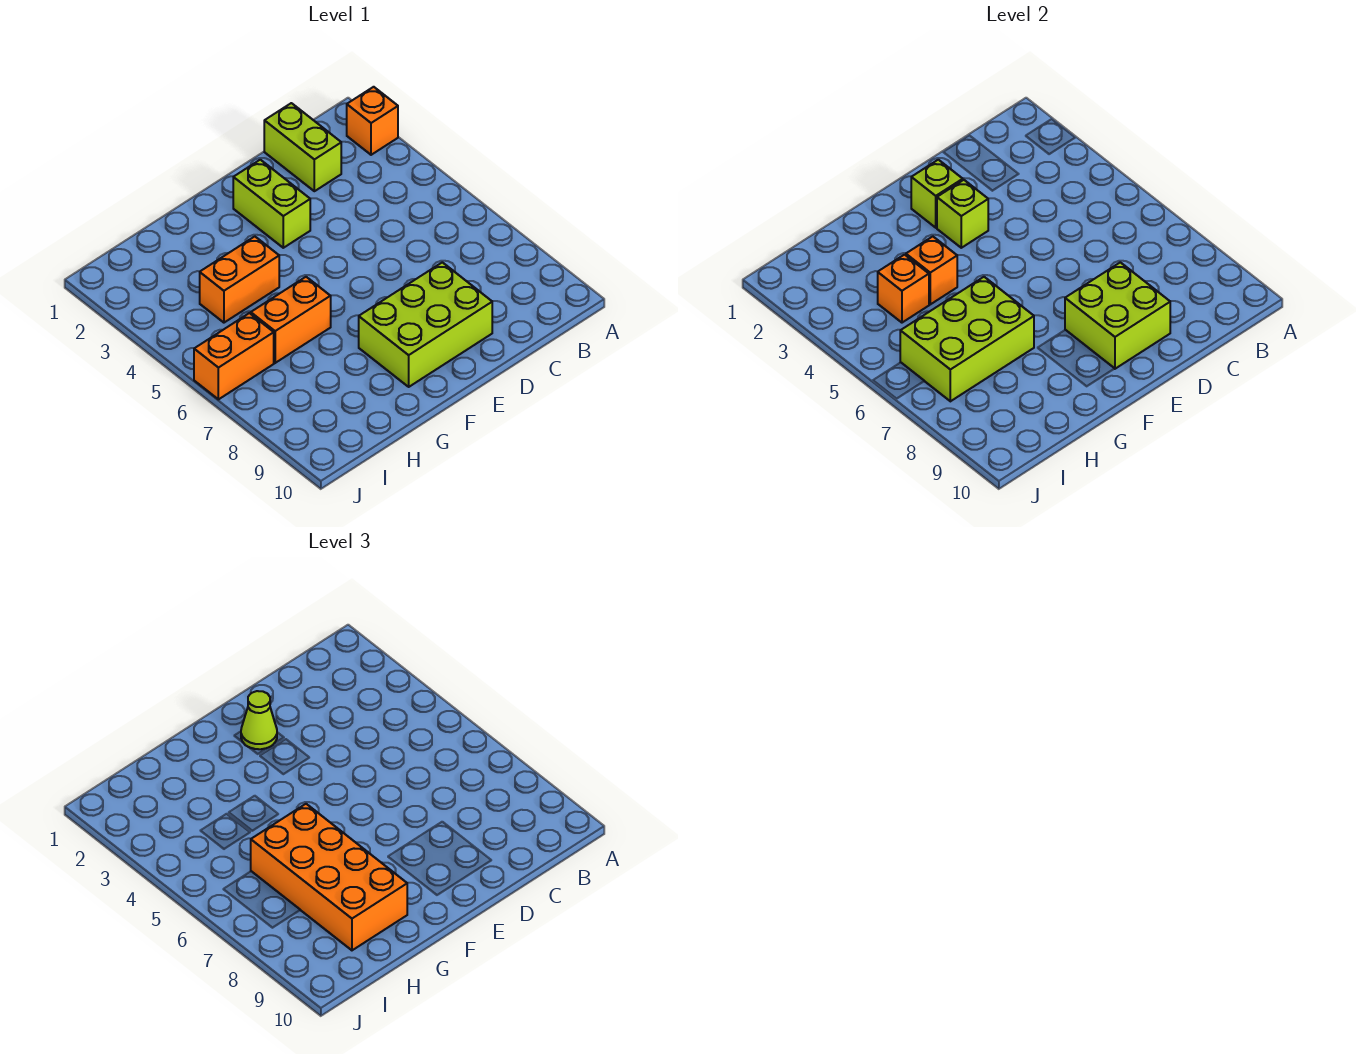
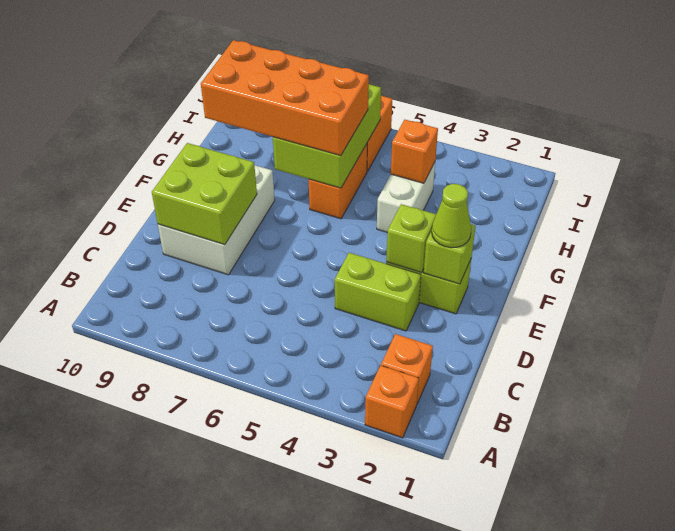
lime 1x2 brick [264,103,341,191] -> lime 1x2 brick moved to [335,253,421,331]
lime 2x3 brick [359,262,492,387] -> white 2x3 brick [158,165,275,275]
orange 1x2 brick [200,237,279,323] -> white 1x2 brick [377,162,435,232]
orange 1x1 brick [906,237,957,304] -> orange 1x1 brick moved to [381,334,433,404]

